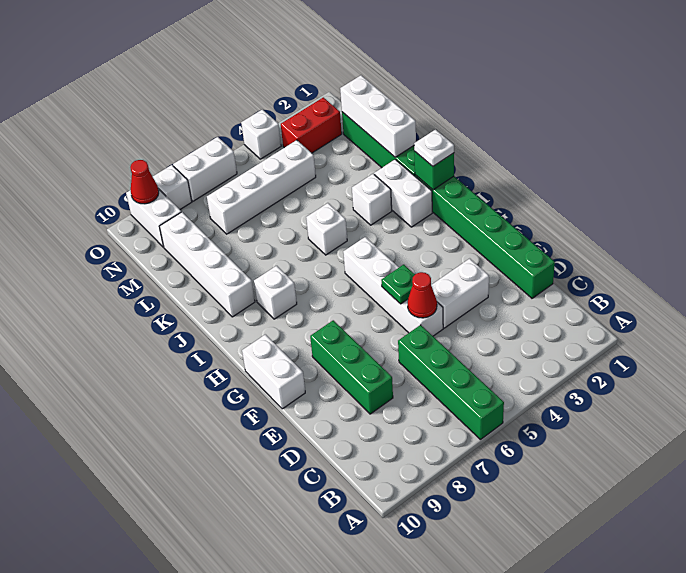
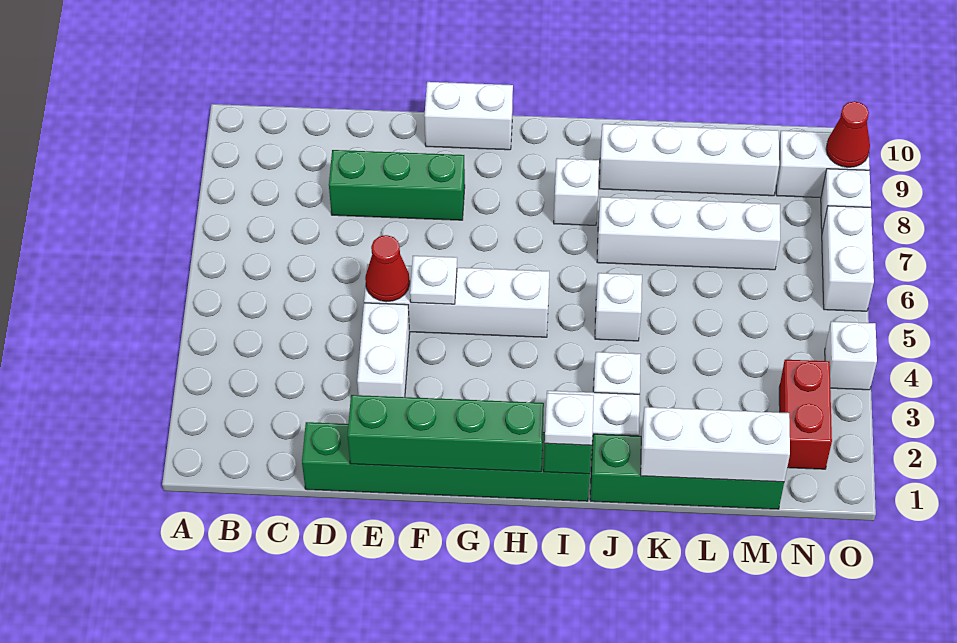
green 1x4 brick [398,325,504,440] -> green 1x4 brick moved to [347,395,544,472]
green 1x1 plate [381,265,415,304] -> white 1x1 plate [410,256,457,304]
white 1x4 brick [207,140,316,234] -> white 1x4 brick turned to [597,197,780,270]

